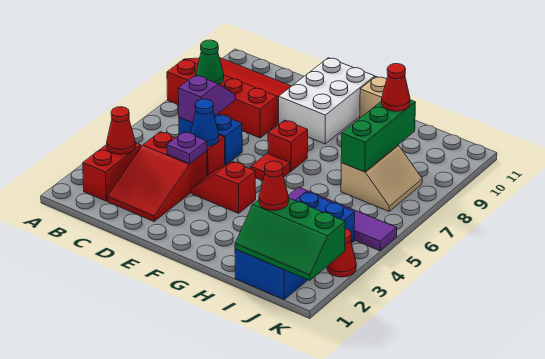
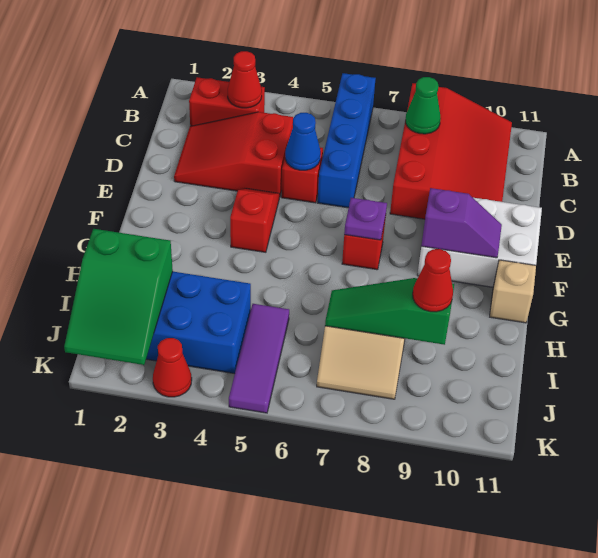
blue 1x2 brick [179,114,242,165] -> blue 1x4 brick [318,73,376,208]
purple 1x2 slope [178,75,236,123] -> purple 1x2 slope moved to [421,188,502,258]
purple 1x1 plate [167,132,207,164] -> purple 1x1 plate moved to [344,198,387,240]
red 1x1 tile [251,153,290,181] -> none
purple 1x4 tile [288,187,397,251] -> purple 1x3 tile [229,304,289,413]
green 2x3 slope [235,198,345,280] -> green 2x3 slope turned to [64,229,173,365]
red 1x1 cone [259,161,289,211] -> none
green 1x3 brick [341,100,416,172] -> green 1x3 slope [325,278,454,345]

